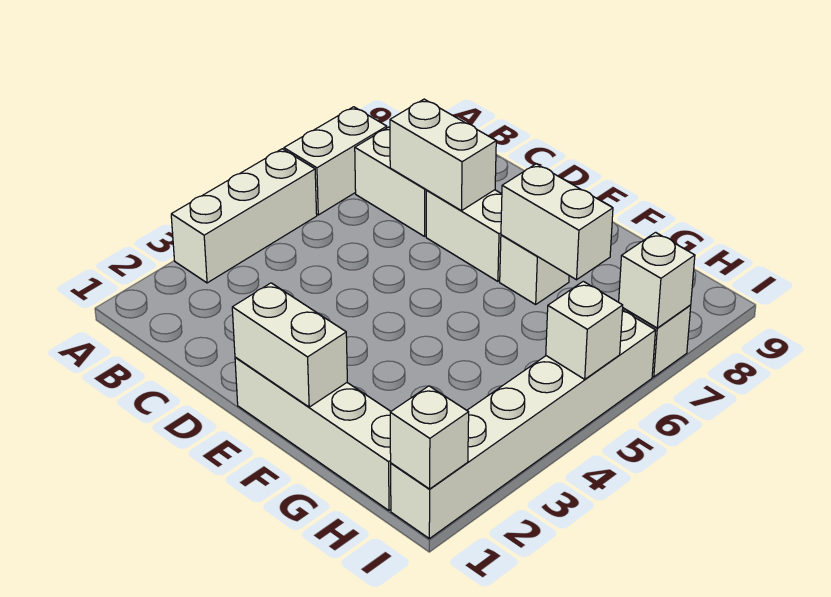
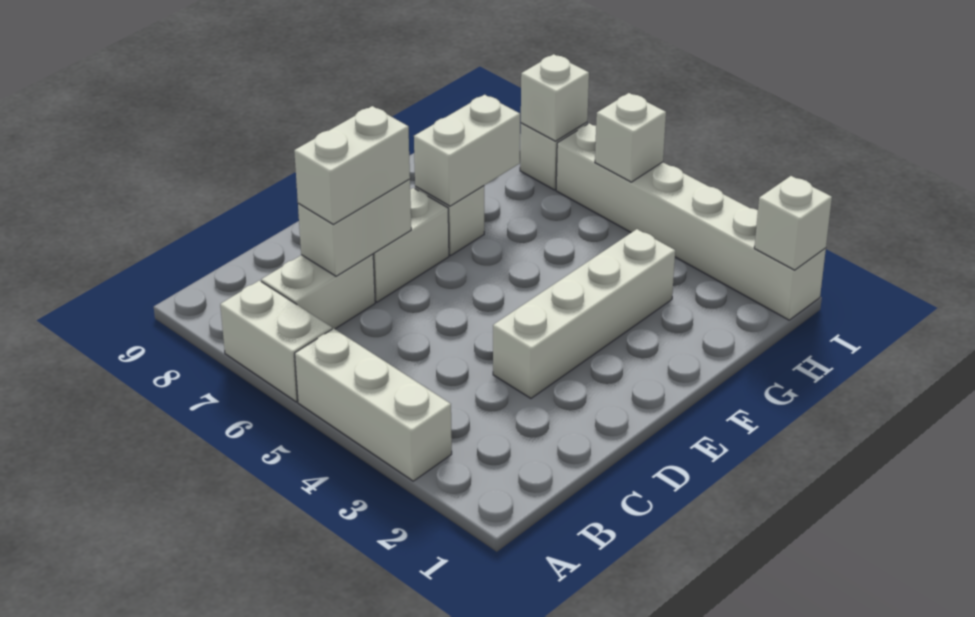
white 1x4 brick [235,357,391,510] -> white 1x4 brick moved to [493,229,675,398]
white 1x2 brick [232,283,347,407] -> white 1x2 brick moved to [294,106,410,224]

